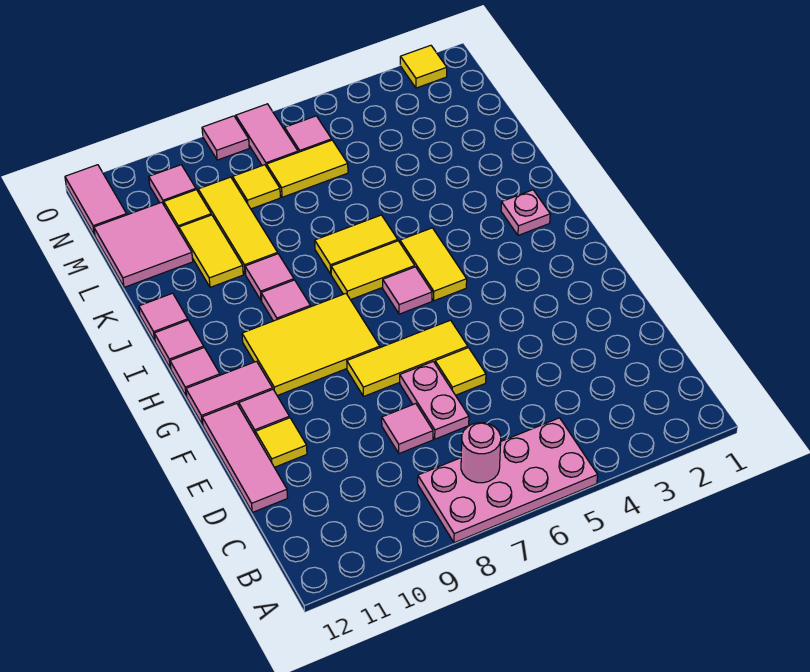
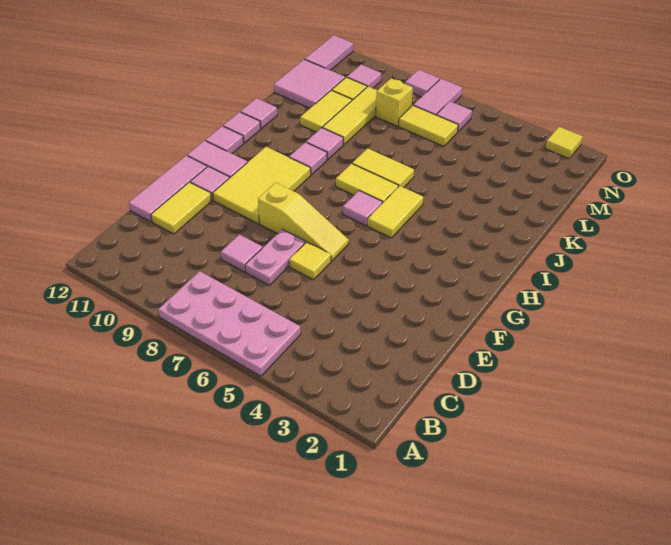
pink 1x1 round brick [461,423,501,483] -> none
yellow 1x1 tile [256,418,307,467] -> yellow 1x2 tile [151,182,212,234]
yellow 1x3 tile [347,320,468,396] -> yellow 1x3 slope [258,183,349,261]
yellow 2x3 tile [242,294,380,396] -> yellow 2x3 tile turned to [213,147,311,224]
pink 1x1 plate [501,190,550,235] -> none
yellow 1x1 tile [233,165,280,209] -> yellow 1x1 brick [376,78,413,126]

